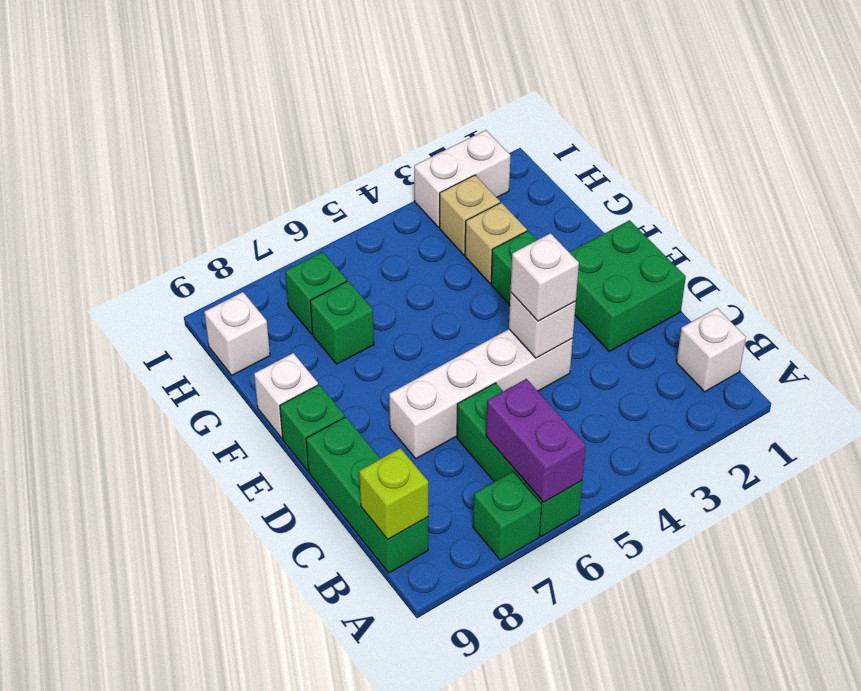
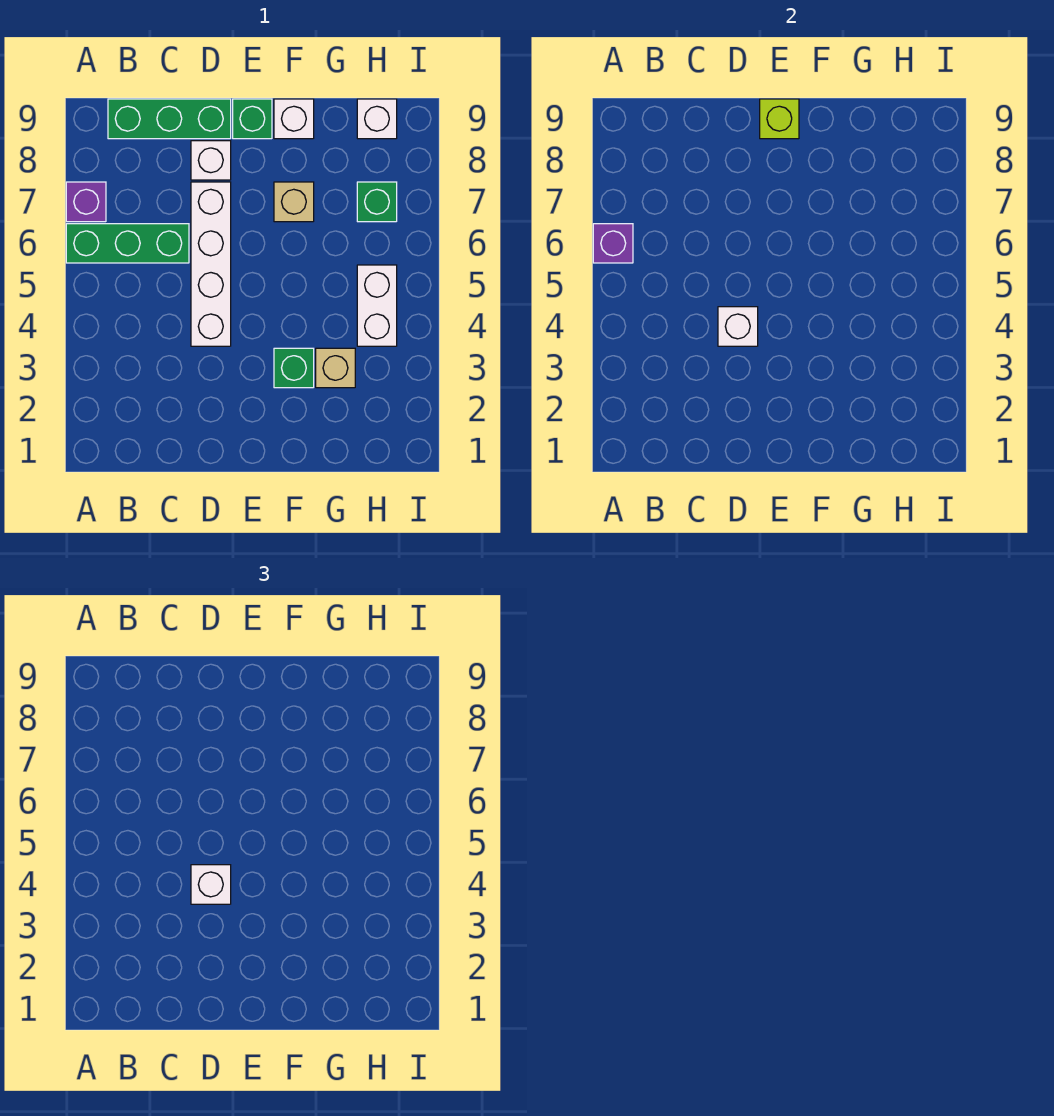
purple 1x2 brick [486,379,586,502] -> purple 1x1 brick [593,224,633,263]
green 1x1 brick [473,472,542,560] -> purple 1x1 brick [66,182,106,222]
white 1x1 brick [676,308,746,392] -> white 1x1 brick moved to [191,141,231,180]
lime 1x1 brick [359,448,428,539] -> lime 1x1 brick moved to [760,99,799,139]
green 2x2 brick [569,220,686,351] -> none
green 1x1 brick [310,281,374,364] -> none
tan 1x1 brick [440,175,500,255] -> tan 1x1 brick moved to [274,182,314,222]
white 1x2 brick [414,130,511,227] -> white 1x2 brick moved to [357,265,397,346]

